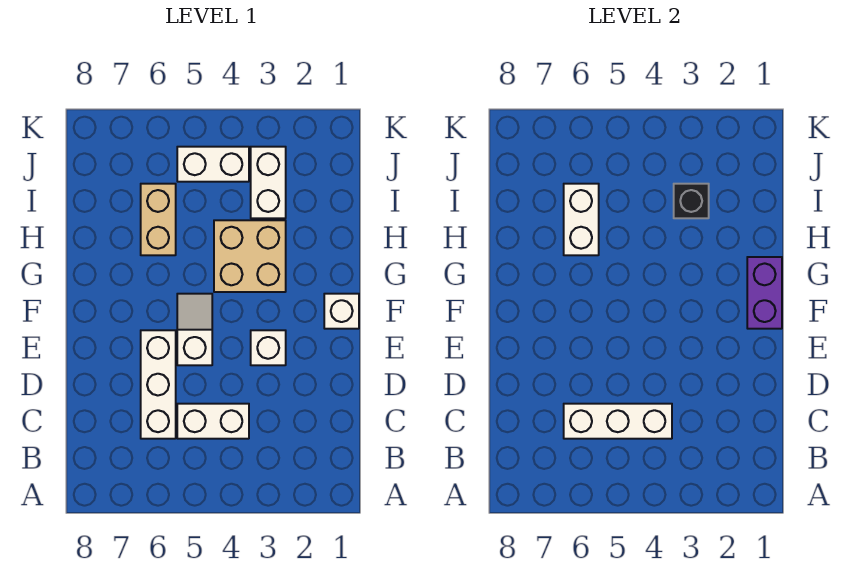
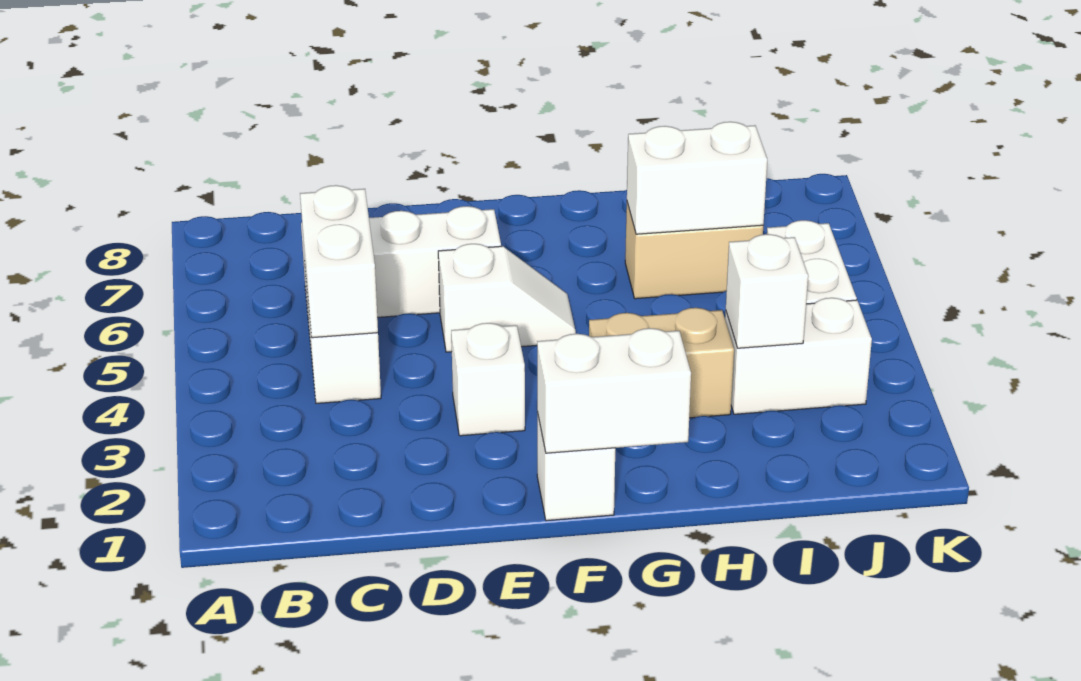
white 1x3 brick [564,404,672,439] -> white 1x2 brick [300,185,378,338]
purple 1x2 brick [747,257,782,329] -> white 1x2 brick [537,328,691,453]
tan 2x2 brick [214,220,286,292] -> tan 1x2 brick [589,308,734,418]
black 1x1 brick [674,184,709,218] -> white 1x1 brick [726,234,808,348]

